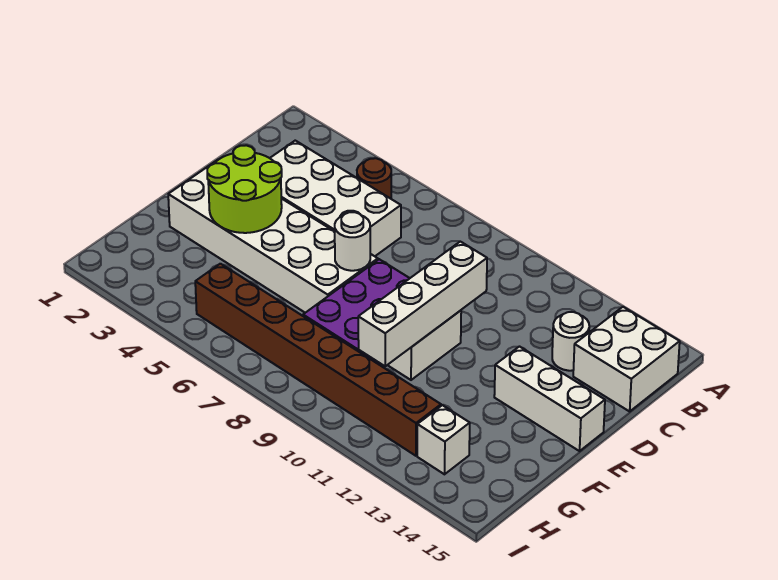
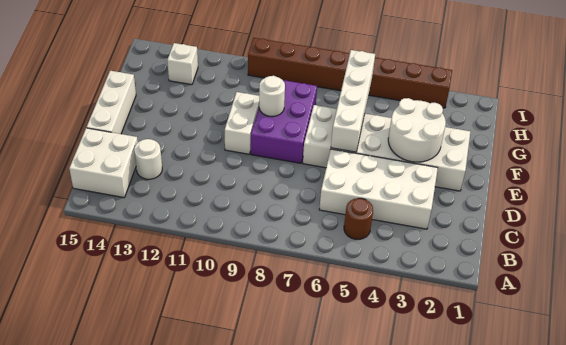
white 1x4 brick [358,242,487,366] -> white 1x4 brick moved to [331,50,375,152]
lime 2x2 round brick [207,145,282,233] -> white 2x2 round brick [388,98,446,162]
white 1x1 round brick [335,212,370,271] -> white 1x1 round brick moved to [259,76,285,117]
white 1x3 brick [494,347,605,451] -> white 1x3 brick turned to [87,71,136,134]
brown 1x8 brick [195,264,441,456] -> brown 1x8 brick moved to [248,38,452,108]

